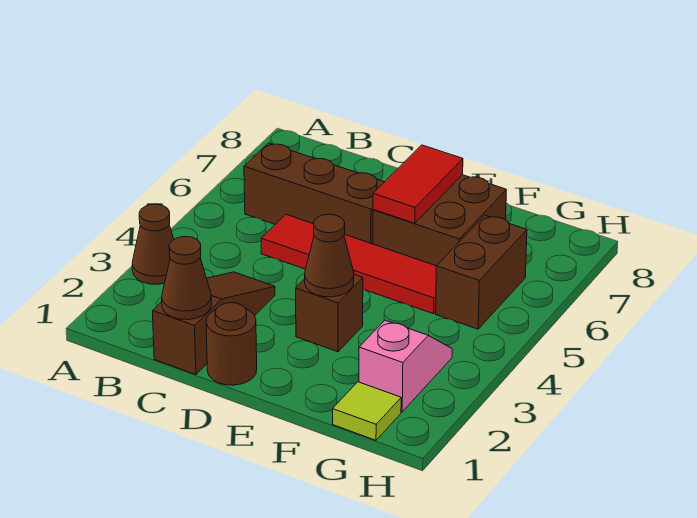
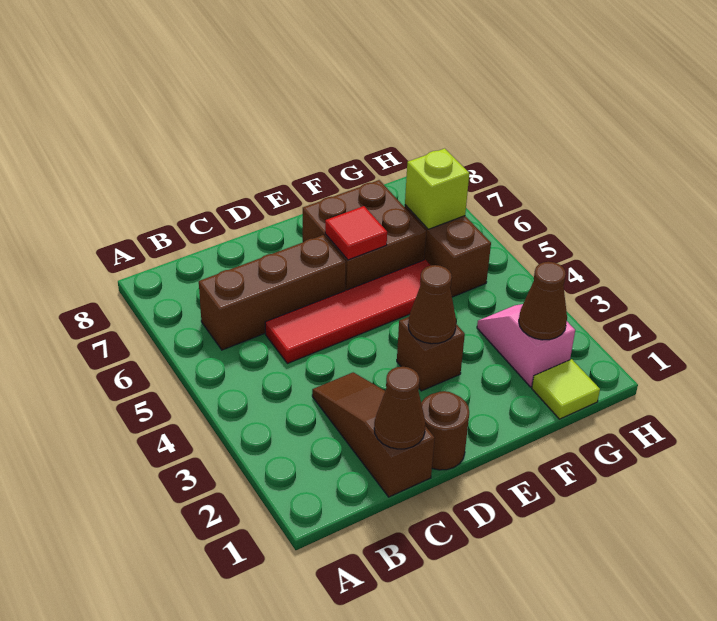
brown 1x1 cone [132,204,174,284] -> brown 1x1 cone moved to [519,262,567,340]
red 1x2 tile [373,145,463,223] -> red 1x1 tile [325,206,387,260]
none -> lime 1x1 brick [405,148,469,229]

